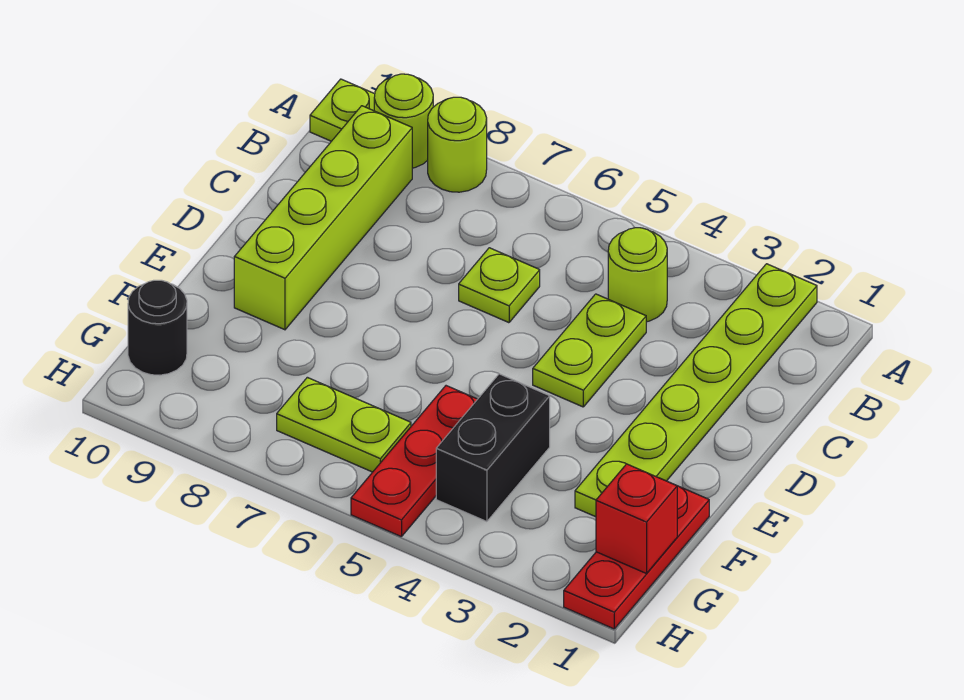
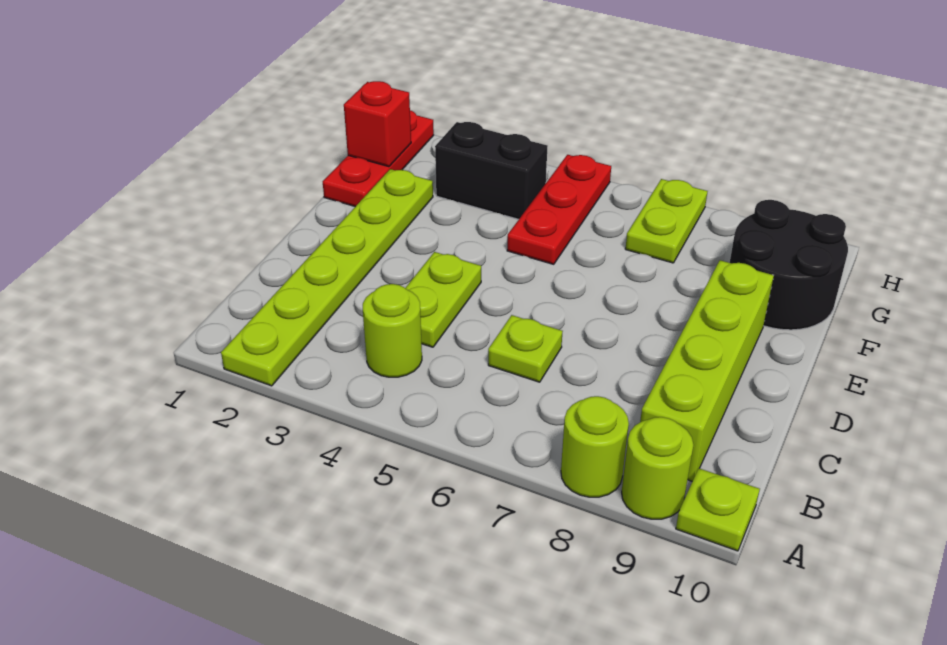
black 1x2 brick [436,374,550,522] -> black 1x2 brick turned to [435,122,548,219]
lime 1x2 plate [277,377,411,472] -> lime 1x2 plate turned to [625,179,708,263]
black 1x1 round brick [128,280,187,375] -> black 2x2 round brick [730,200,848,330]

